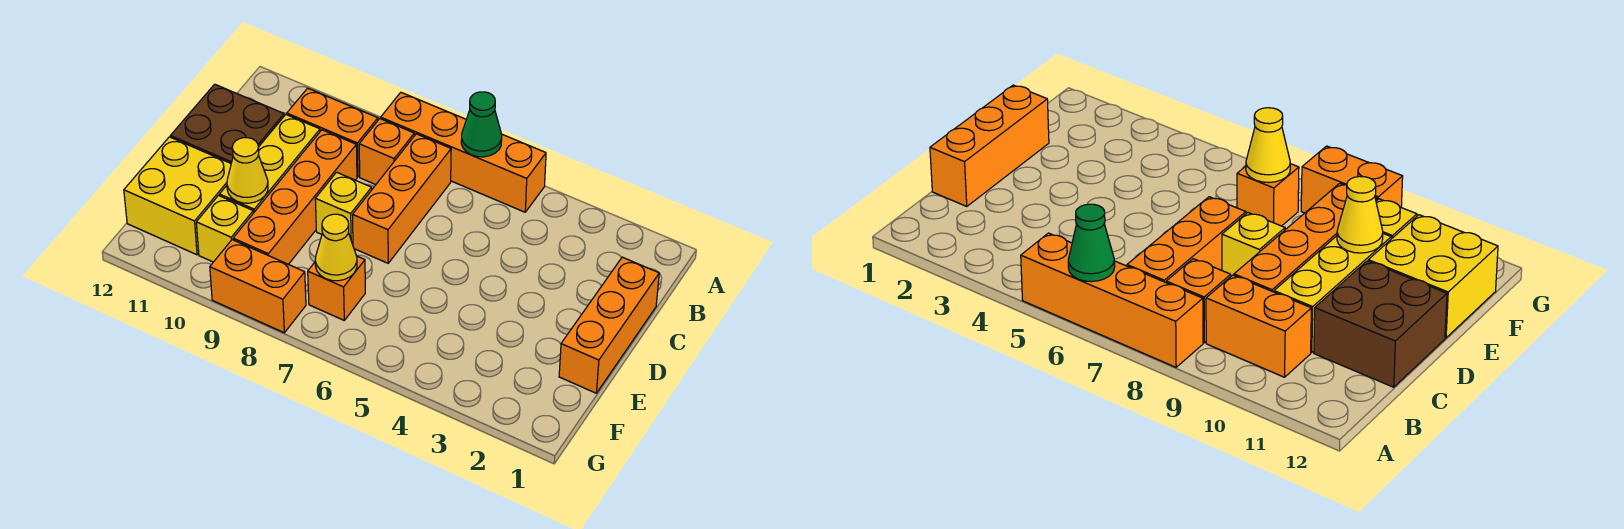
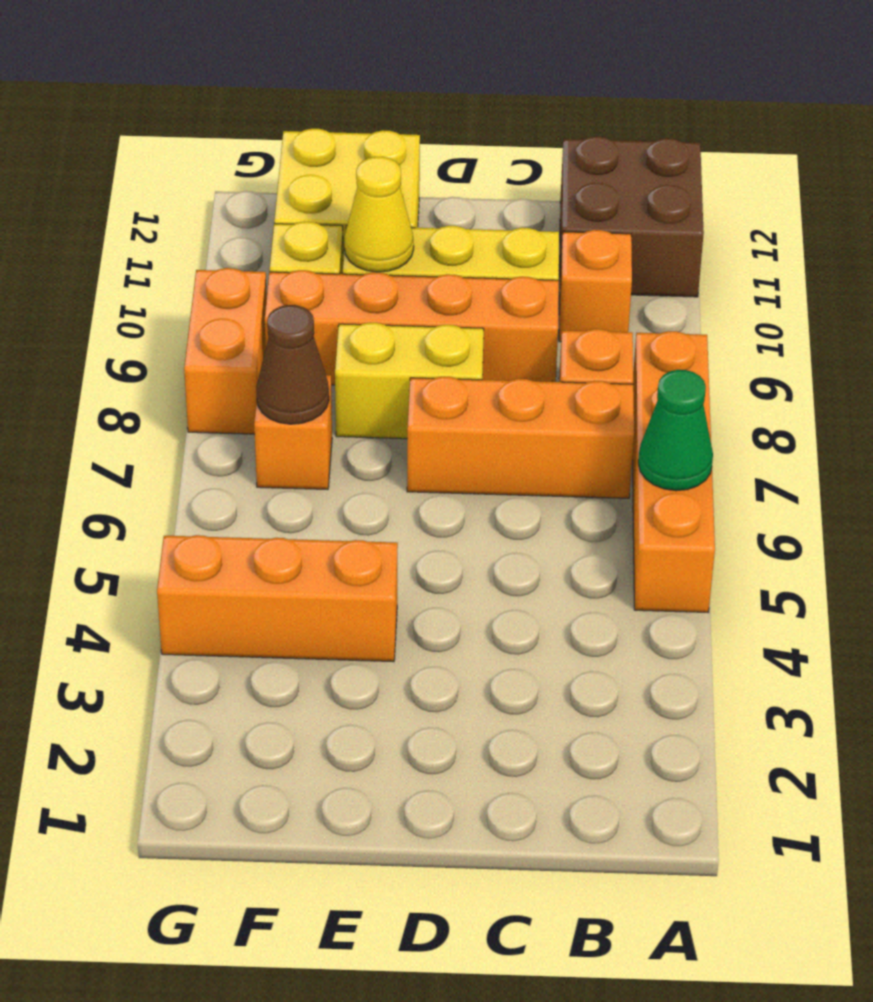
orange 1x2 brick [287,88,378,177] -> orange 1x1 brick [559,230,632,342]
orange 1x3 brick [559,257,659,393] -> orange 1x3 brick moved to [157,535,398,662]
brown 2x2 brick [170,84,284,163] -> brown 2x2 brick moved to [560,136,704,297]
yellow 1x1 brick [315,172,372,244] -> yellow 1x2 brick [335,323,484,439]
yellow 1x1 cone [315,214,357,281] -> brown 1x1 cone [256,305,329,424]

